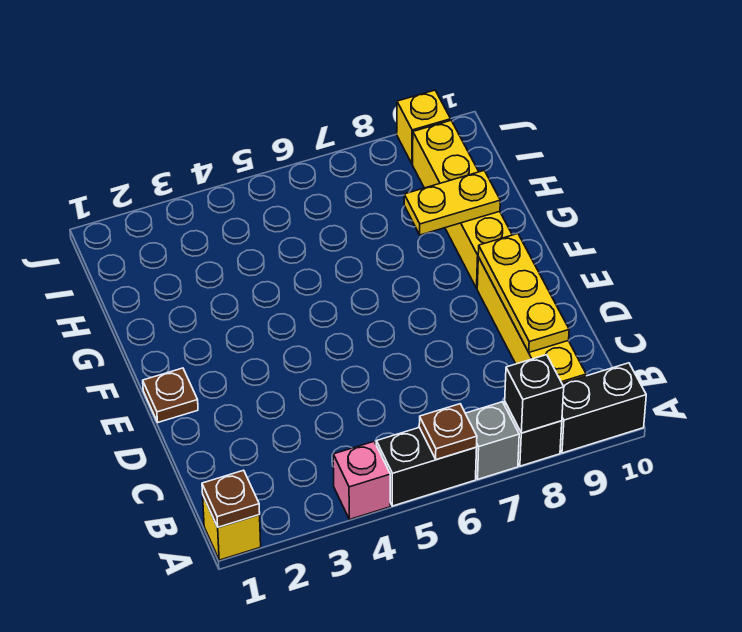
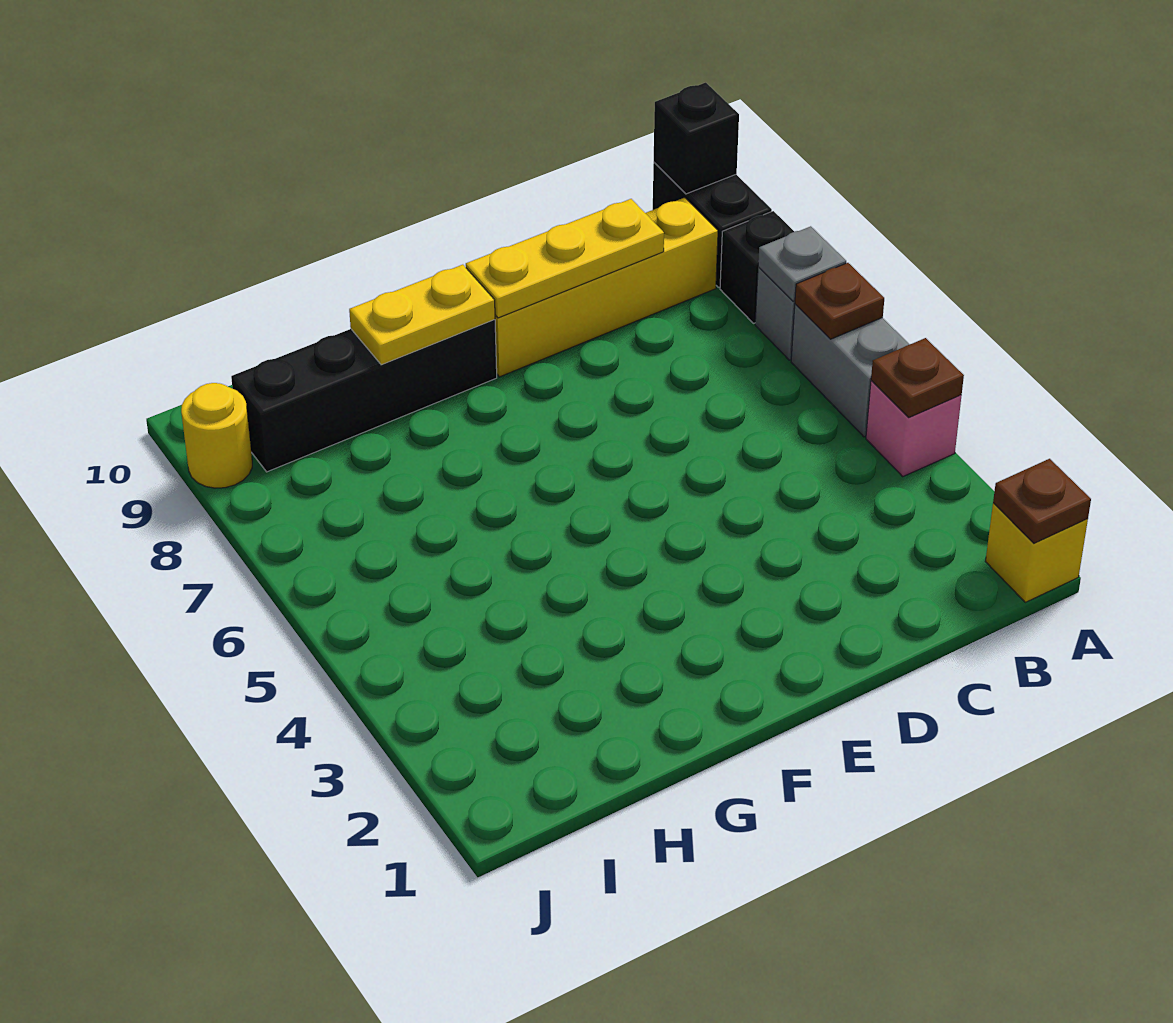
black 1x2 brick [376,427,477,506] -> grey 1x2 brick [791,304,909,437]
none -> grey 1x1 plate [758,226,846,301]
black 1x1 brick [505,355,564,433] -> black 1x1 brick moved to [654,83,739,194]
brown 1x1 plate [143,368,198,422] -> brown 1x1 plate moved to [871,338,964,417]
yellow 1x4 brick [413,121,512,288] -> black 1x4 brick [231,320,497,472]
yellow 1x2 plate [404,171,500,235] -> yellow 1x2 plate turned to [349,265,495,365]
yellow 1x1 brick [397,90,451,164] -> yellow 1x1 round brick [181,383,252,488]

